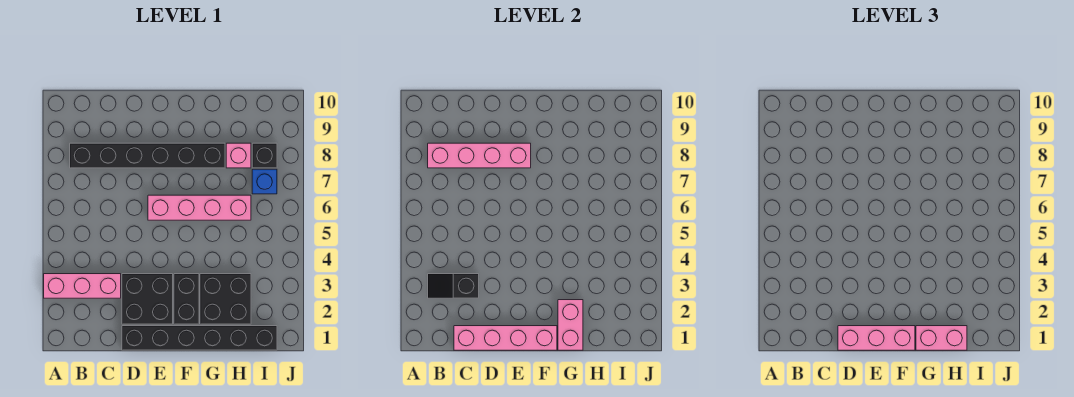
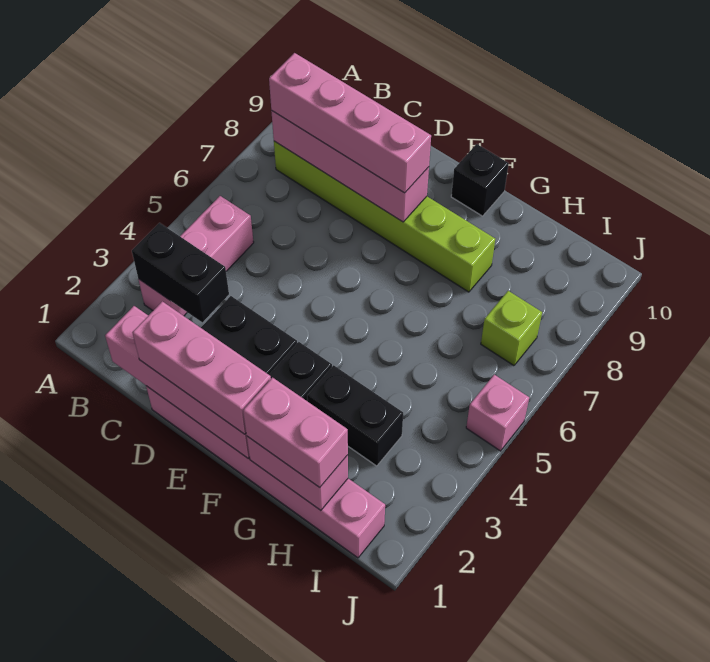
pink 1x3 brick [44,274,121,298] -> pink 1x3 brick turned to [138,196,254,316]
black 1x2 slope [428,274,479,298] -> black 1x2 brick [132,223,229,322]
black 1x6 brick [70,143,225,168] -> lime 1x6 brick [274,141,495,292]
black 1x6 brick [122,326,277,350] -> pink 1x6 brick [146,386,385,558]
pink 1x4 brick [148,195,251,220] -> pink 1x4 brick moved to [269,53,431,193]
pink 1x2 brick [558,300,583,350] -> pink 1x2 brick turned to [247,436,348,510]
black 2x2 brick [200,274,251,324] -> black 1x2 brick [307,365,403,466]
pink 1x1 brick [226,143,251,168] -> pink 1x1 brick moved to [466,374,529,451]
blue 1x1 brick [252,169,277,194] -> lime 1x1 brick [481,291,542,366]
black 1x1 brick [252,143,277,168] -> black 1x1 brick moved to [451,144,509,216]

